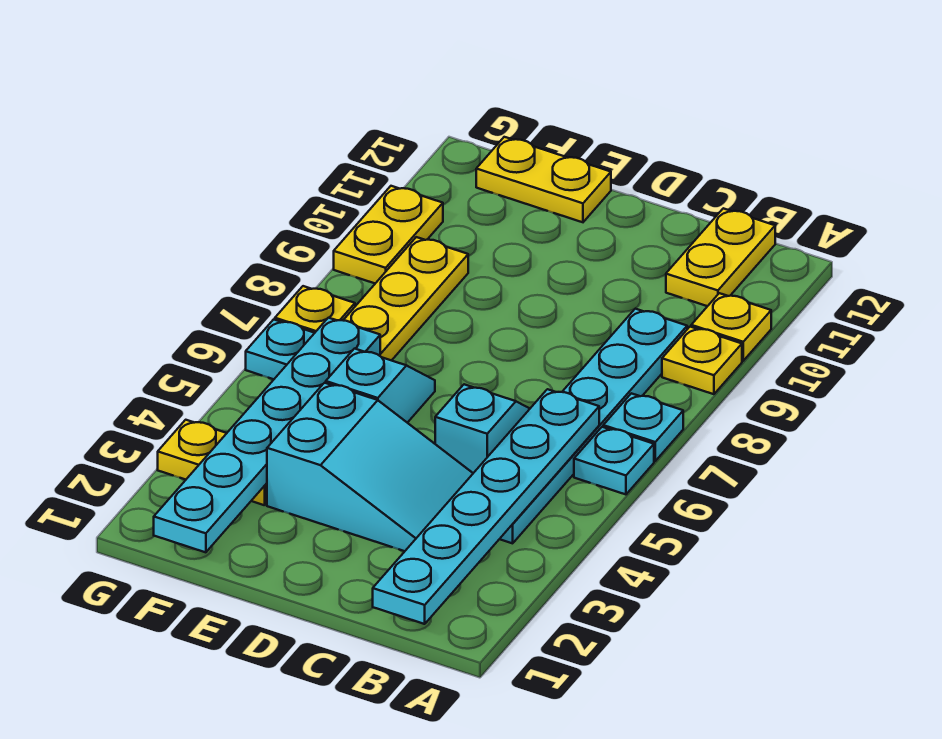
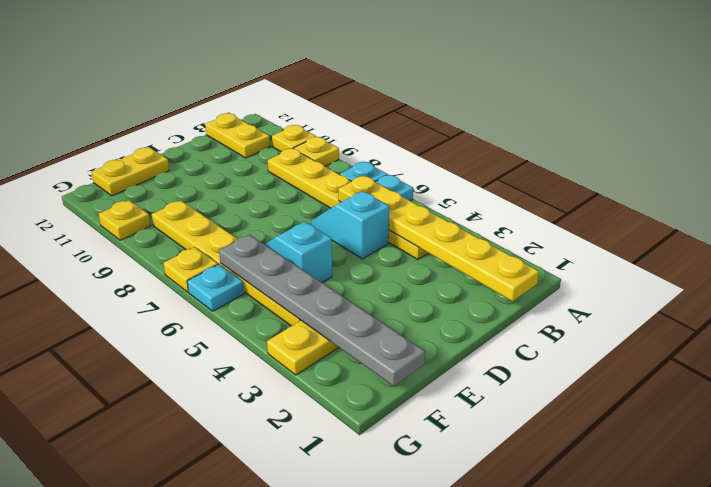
cyan 1x6 plate [373,389,599,624] -> yellow 1x6 plate [338,176,539,301]
cyan 1x6 plate [500,309,687,543] -> yellow 1x6 plate [268,148,428,259]
cyan 2x3 slope [267,383,473,551] -> none
cyan 1x6 plate [154,318,380,552] -> grey 1x6 plate [219,235,425,386]
yellow 1x2 plate [334,186,443,283] -> yellow 1x1 plate [99,200,151,240]

